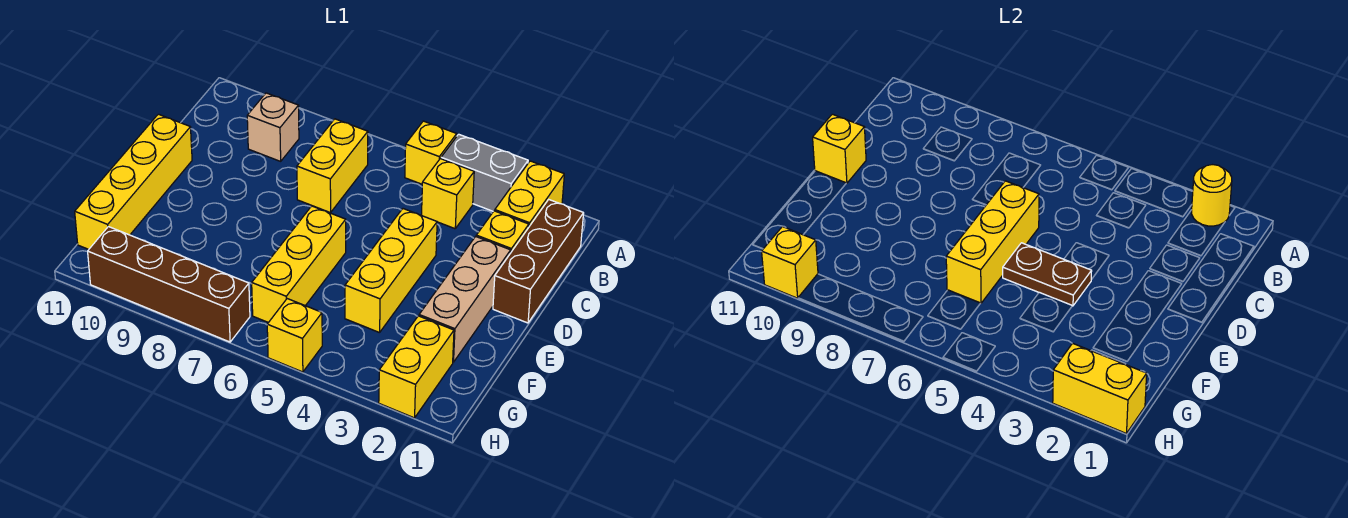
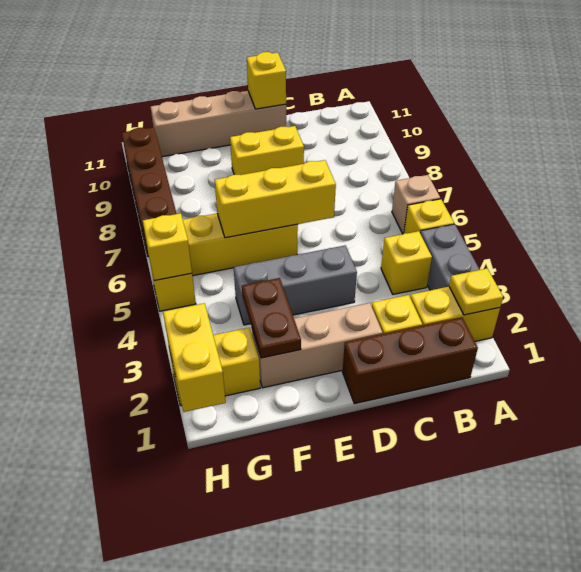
yellow 1x1 round brick [1192,165,1232,226] -> yellow 1x1 plate [449,269,503,315]
yellow 1x2 brick [297,119,368,213] -> yellow 1x2 brick moved to [230,126,304,175]
tan 1x1 brick [247,93,299,161] -> tan 1x1 brick moved to [392,175,440,234]
yellow 1x3 brick [345,209,437,333] -> grey 1x3 brick [234,245,357,325]
yellow 1x4 brick [75,114,192,249] -> tan 1x4 brick [151,91,286,157]
brown 1x2 plate [1003,243,1092,306] -> brown 1x2 plate moved to [242,278,301,358]
yellow 1x1 brick [762,227,818,298] -> yellow 1x1 brick moved to [143,213,192,281]

